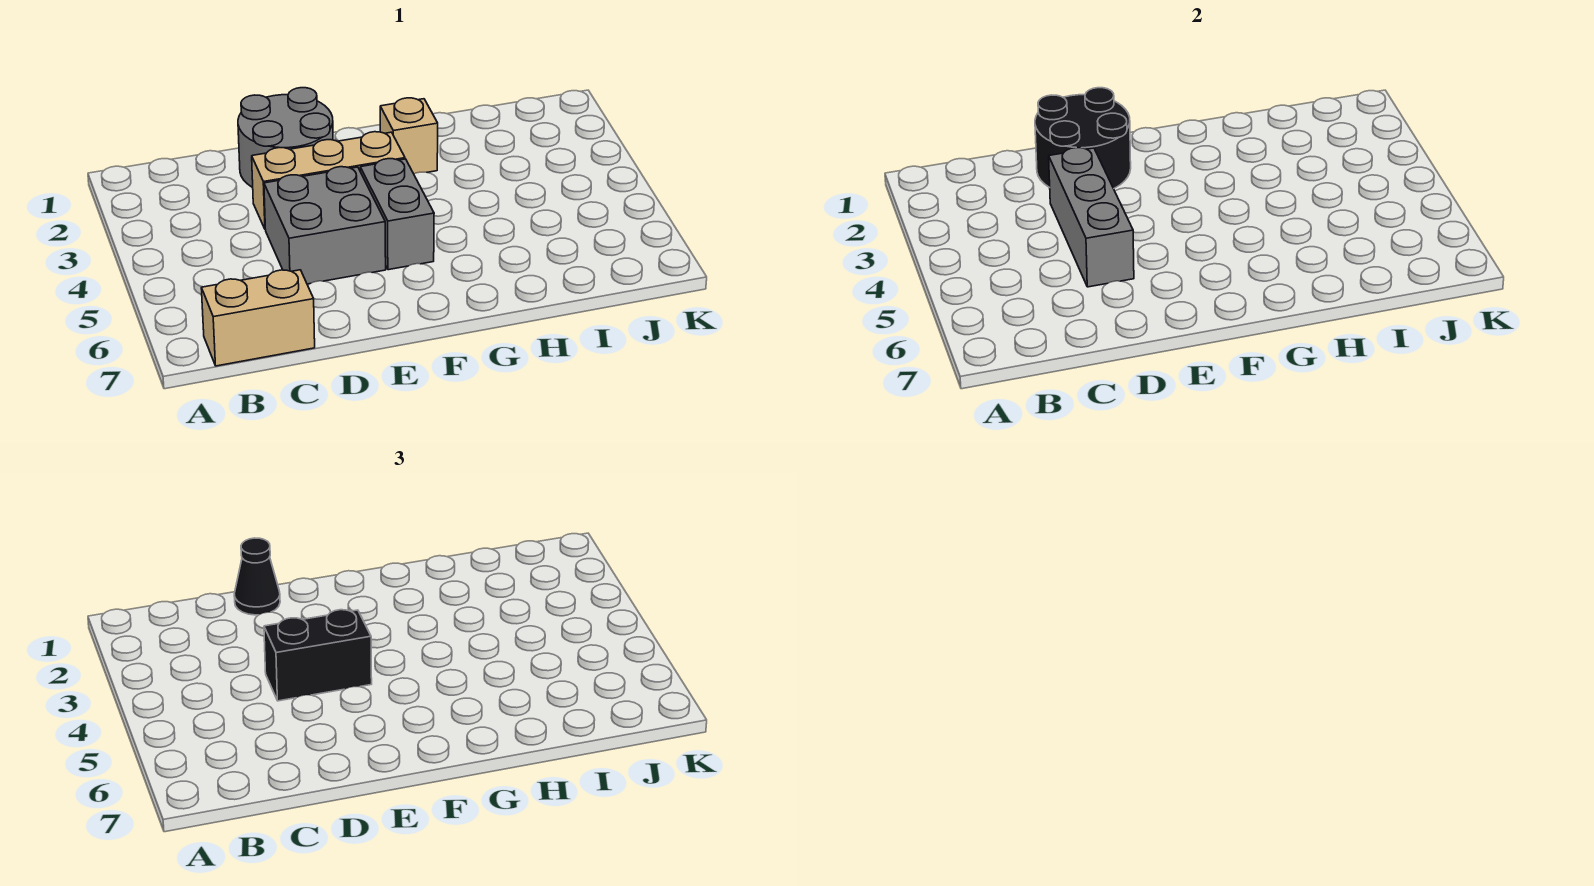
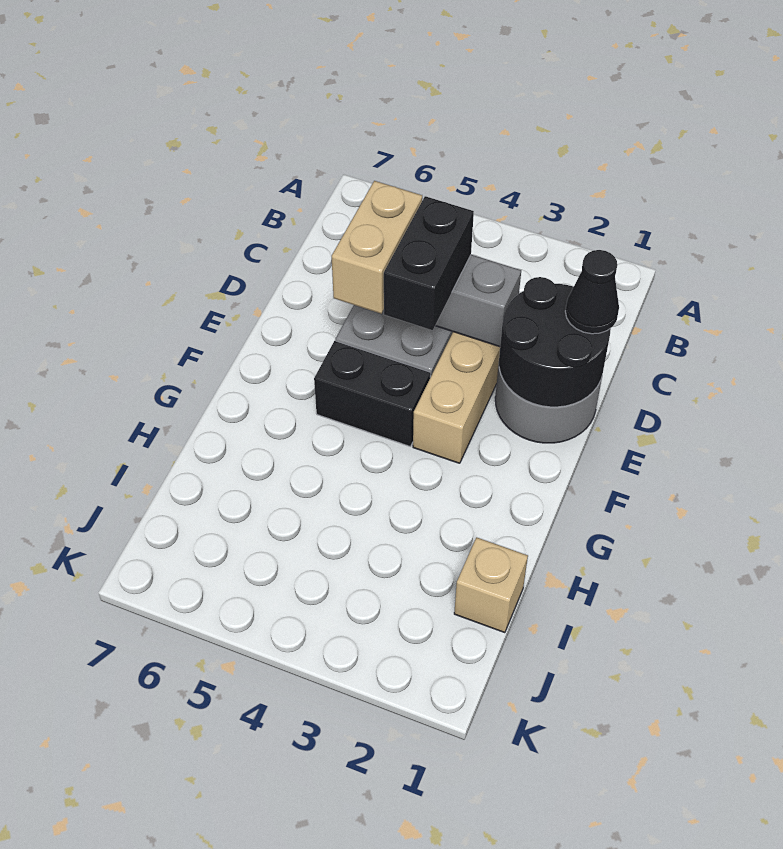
tan 1x2 brick [201,270,315,366] -> tan 1x2 brick moved to [332,181,422,314]
grey 1x2 brick [360,159,434,270] -> black 1x2 brick [314,341,430,447]
tan 1x1 brick [380,98,438,174] -> tan 1x1 brick moved to [454,537,528,633]

